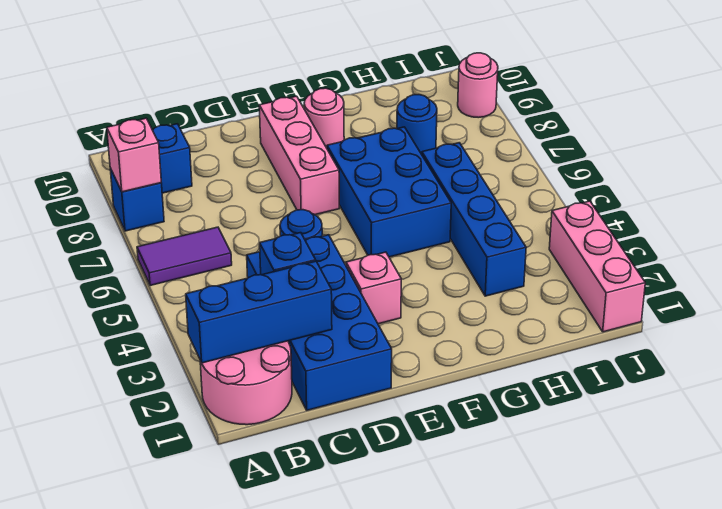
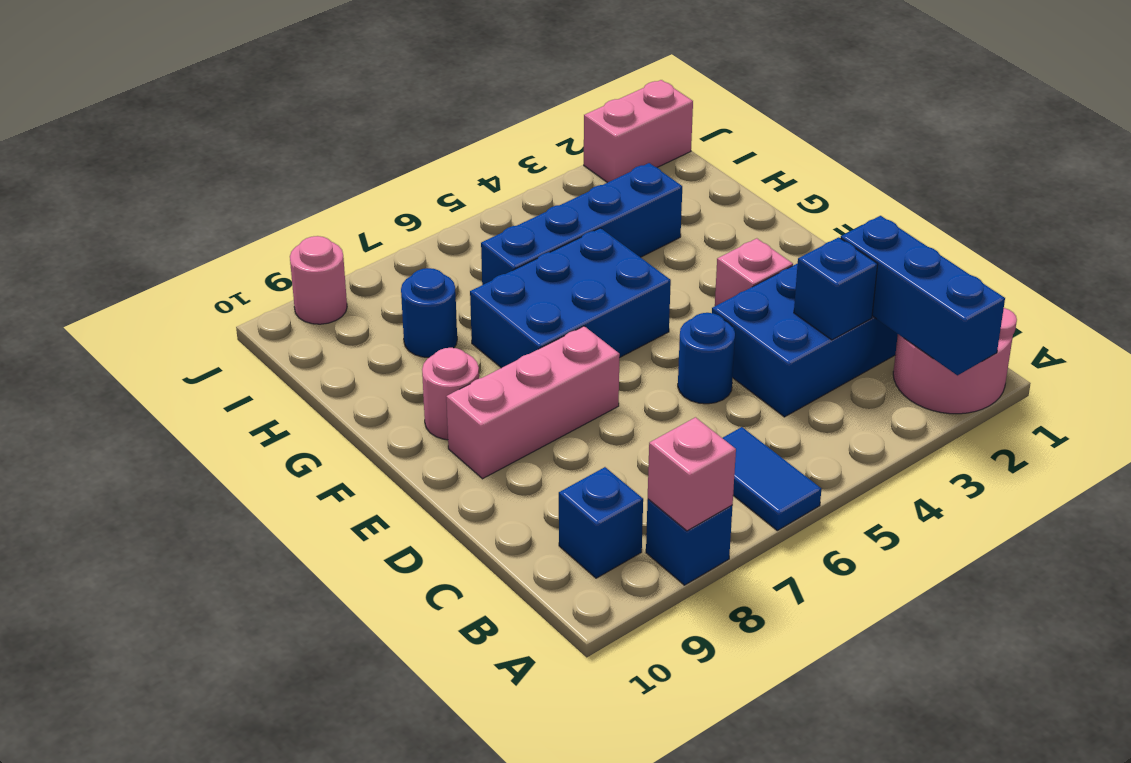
purple 1x2 tile [137,227,232,286] -> blue 1x2 tile [723,427,821,531]
pink 1x3 brick [549,201,645,332] -> pink 1x2 brick [584,80,693,183]

